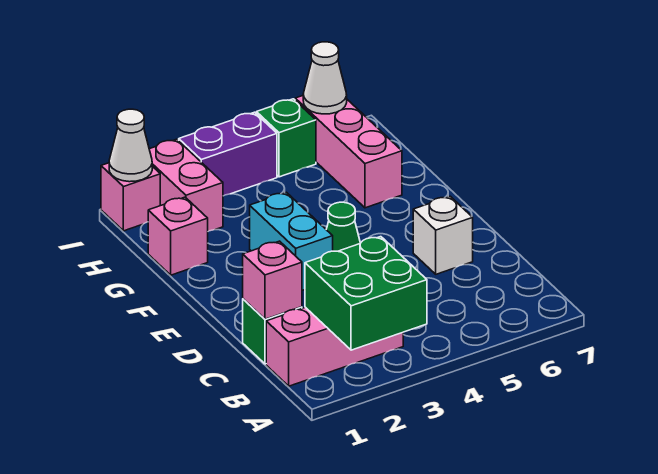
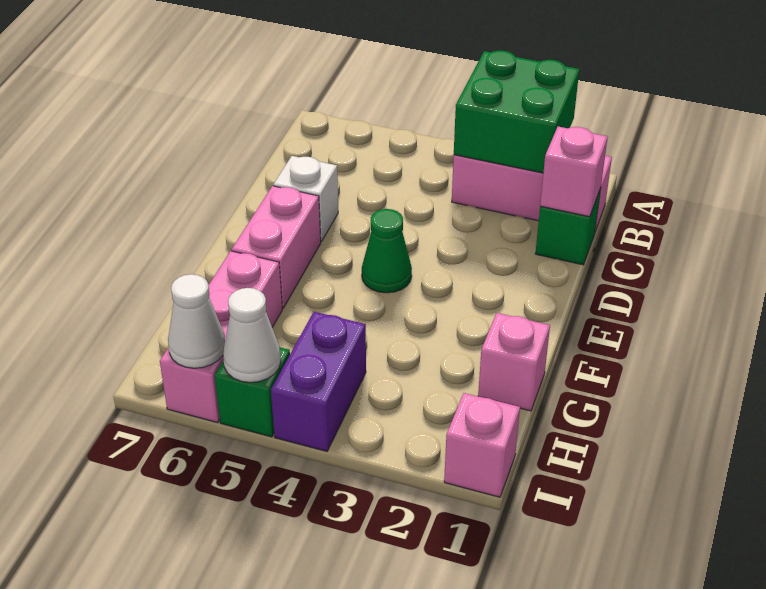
cyan 1x2 brick [250,192,333,290] -> none
pink 1x2 brick [149,139,223,231] -> pink 1x2 brick moved to [232,186,321,308]
white 1x1 cone [109,109,152,182] -> white 1x1 cone moved to [223,288,281,383]
purple 1x2 brick [179,112,277,196] -> purple 1x2 brick turned to [271,312,366,451]

